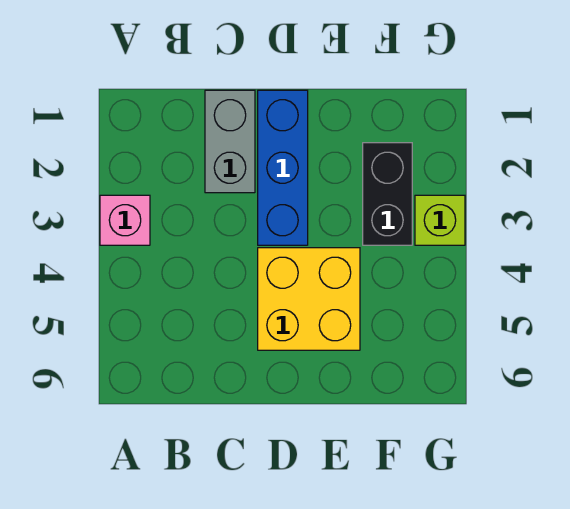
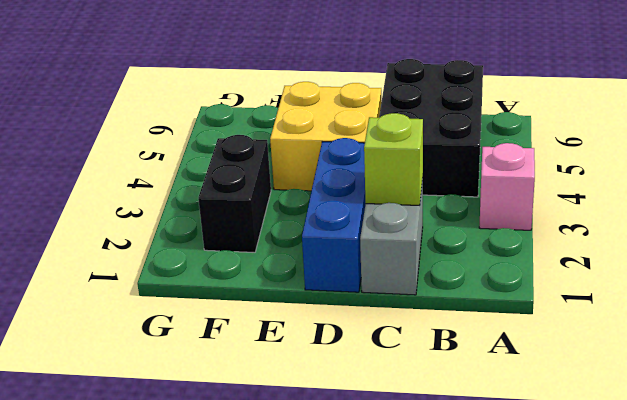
none -> black 2x3 brick [379,59,483,197]
lime 1x1 brick [415,195,465,245] -> lime 1x1 brick moved to [364,113,423,206]

